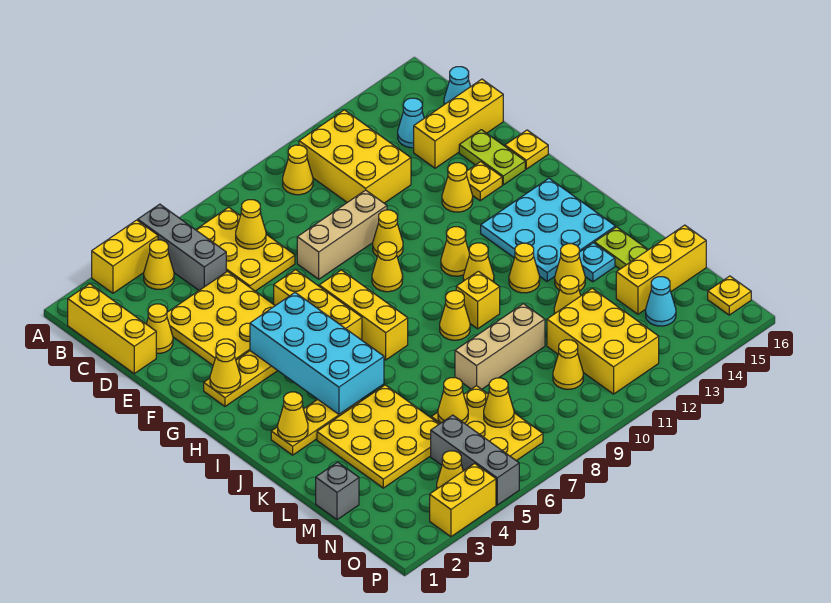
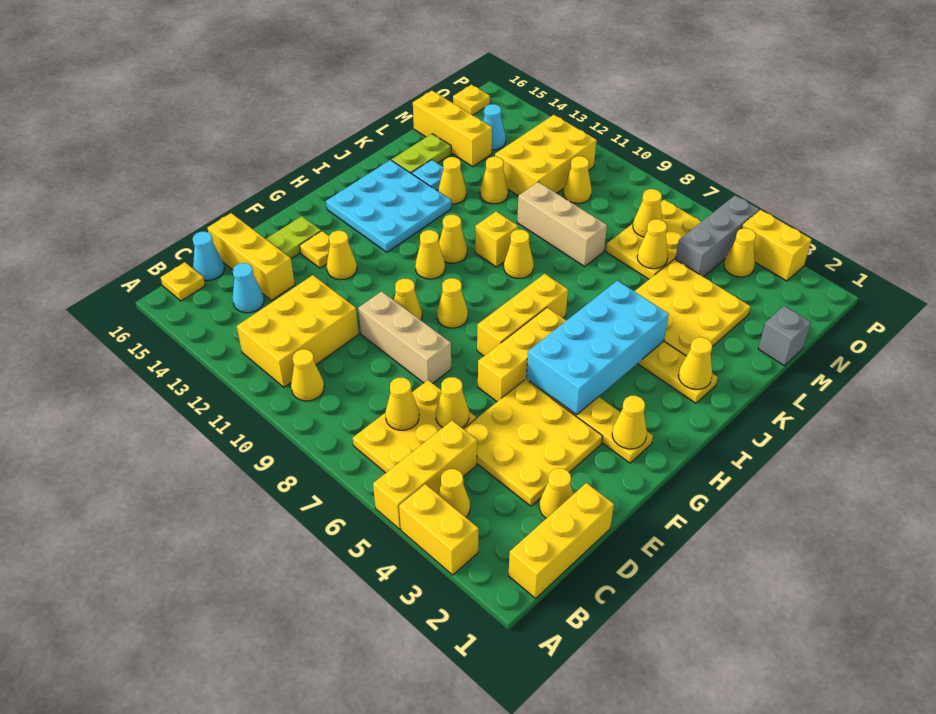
grey 1x3 brick [138,204,226,290] -> yellow 1x3 brick [373,421,477,529]
yellow 1x1 plate [505,130,548,169] -> yellow 1x1 plate moved to [161,262,205,301]
yellow 1x1 cone [509,243,540,293] -> yellow 1x1 cone moved to [436,377,469,428]

